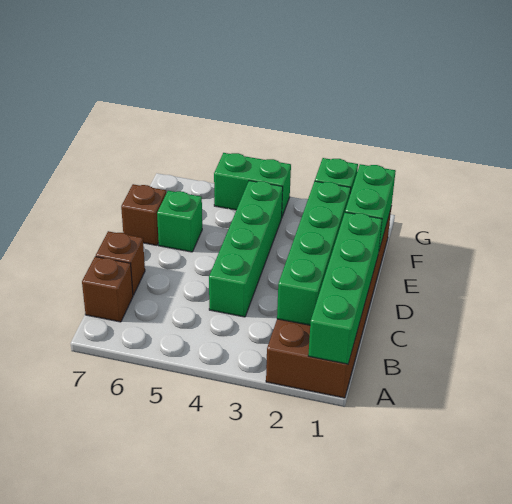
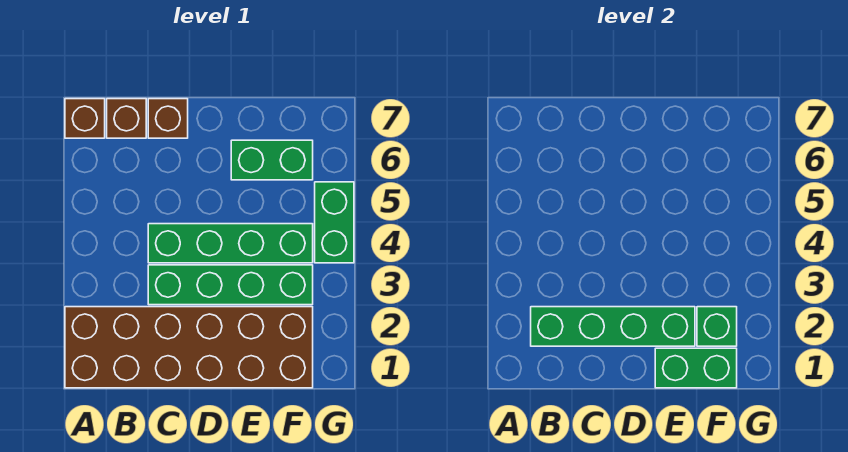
green 1x4 brick [308,212,382,364] -> green 1x4 brick moved to [148,265,313,305]
green 1x1 brick [157,191,202,252] -> green 1x2 brick [231,140,313,180]
brown 1x1 brick [121,184,166,245] -> brown 1x1 brick moved to [65,99,105,138]

